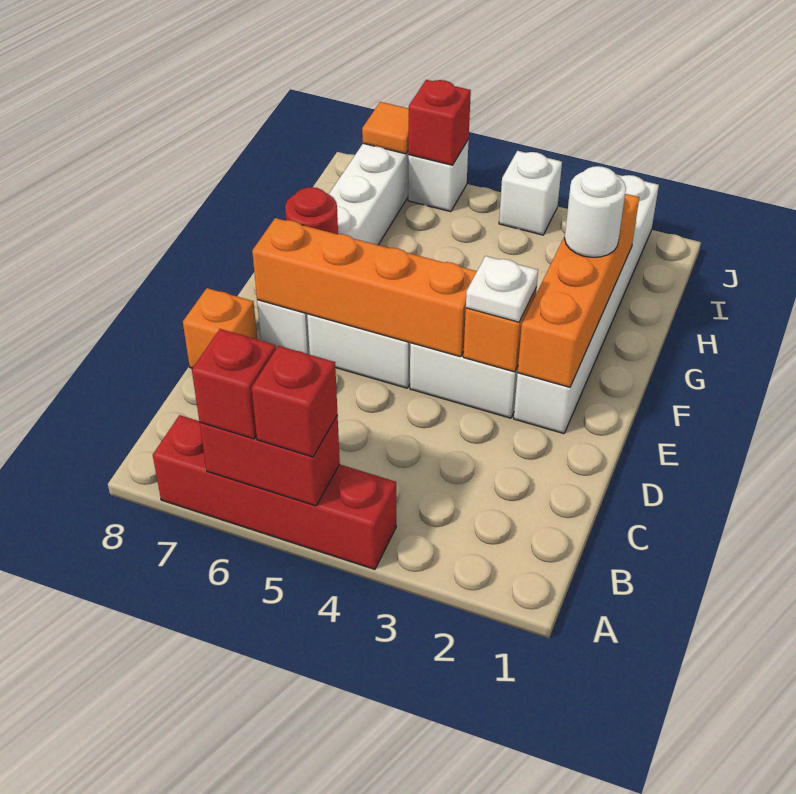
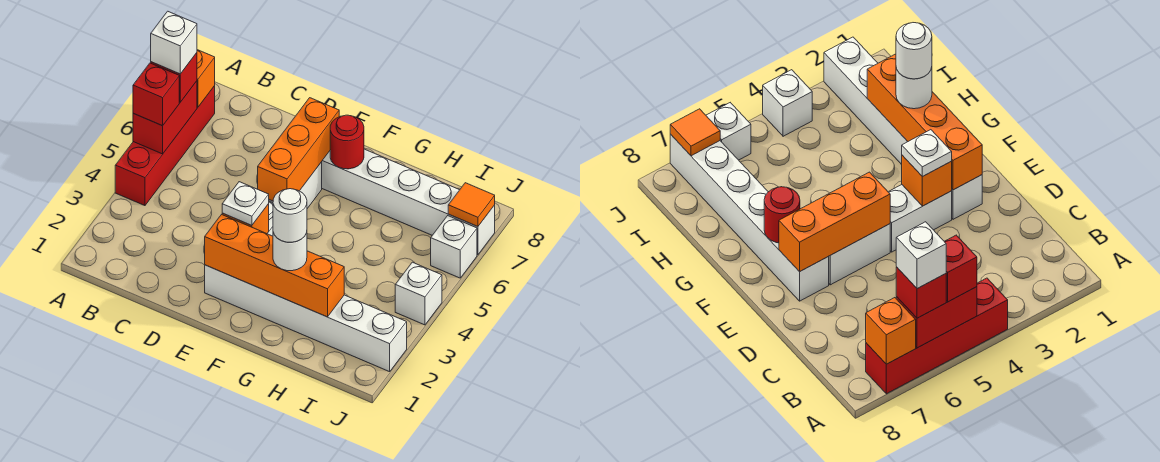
none -> white 1x1 brick [151,11,197,74]
orange 1x1 brick [183,288,257,368] -> orange 1x1 brick moved to [197,50,215,107]
orange 1x4 brick [252,218,477,357] -> orange 1x3 brick [258,98,339,201]
none -> white 1x1 round brick [273,189,307,242]
red 1x1 brick [408,80,471,165] -> none

